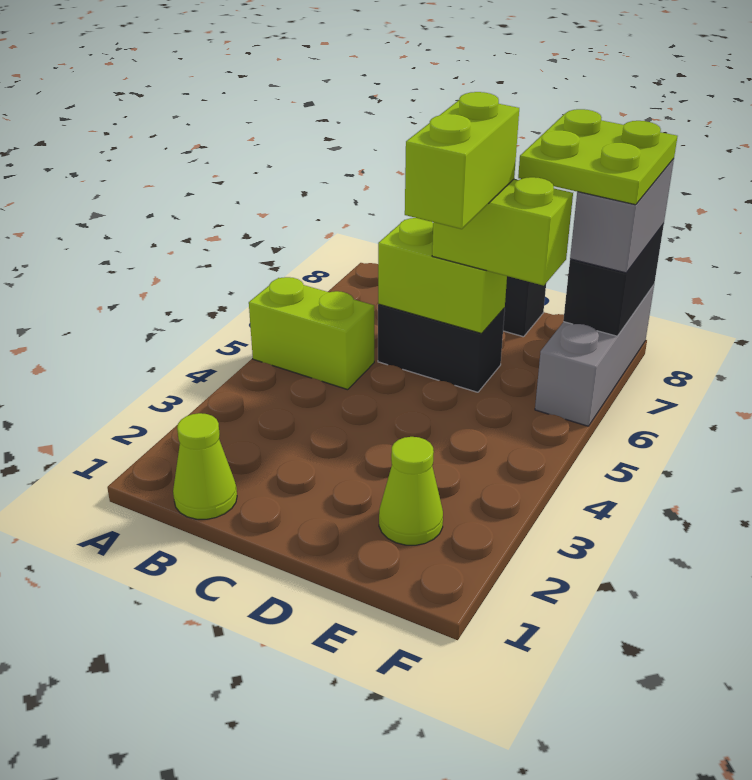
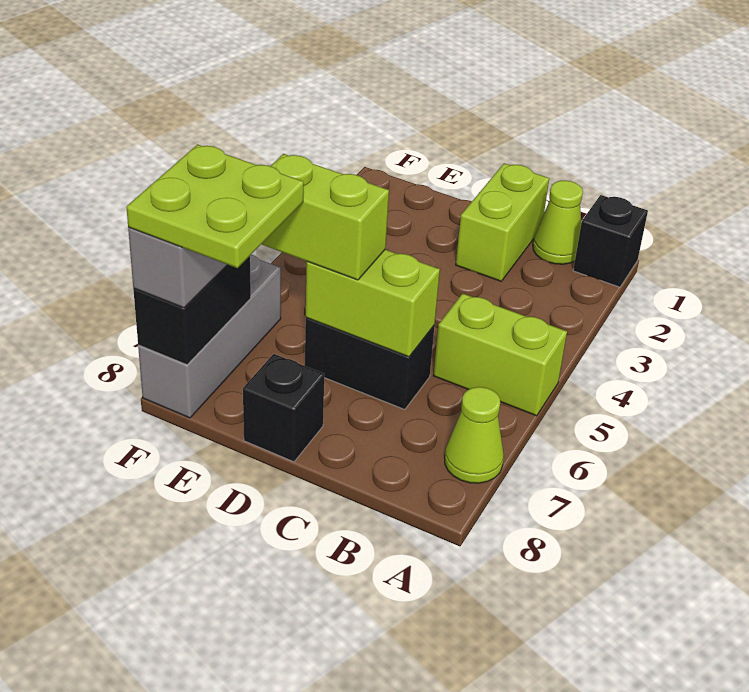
none -> black 1x1 brick [573,195,648,287]
lime 1x2 brick [405,92,519,229] -> lime 1x2 brick moved to [456,163,549,281]
lime 1x1 cone [379,437,443,545] -> lime 1x1 cone moved to [445,387,504,483]

